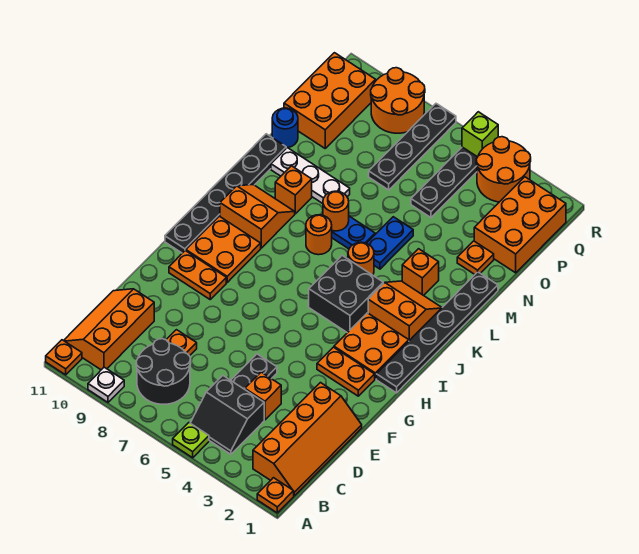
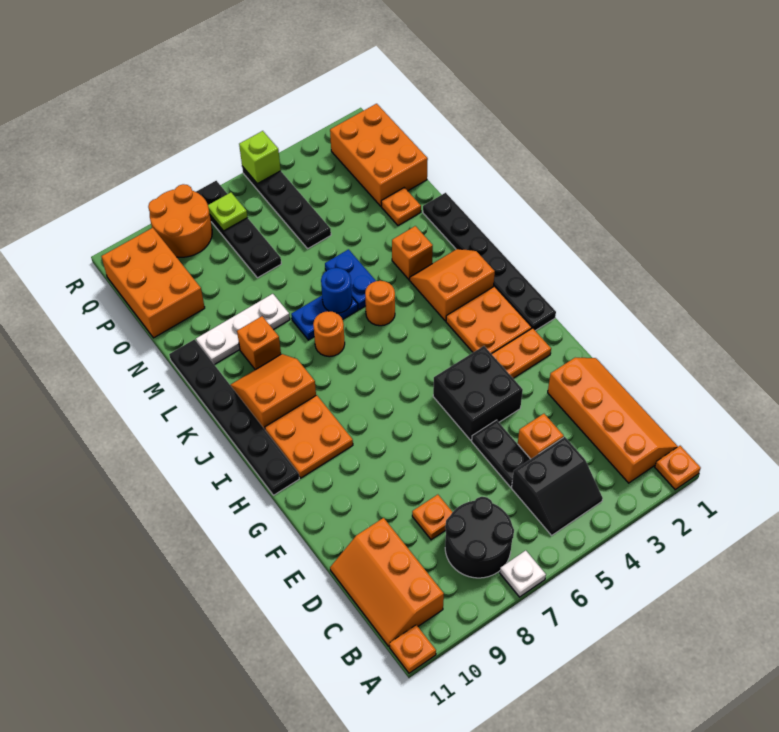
lime 1x1 plate [173,423,209,458] -> lime 1x1 plate moved to [208,192,247,231]
white 1x1 plate [88,367,124,402] -> white 1x1 plate moved to [500,550,546,597]
orange 1x2 plate [169,251,226,299] -> none
black 2x2 brick [309,256,383,333] -> black 2x2 brick moved to [433,346,523,440]
orange 1x1 round brick [323,191,349,231] -> none
blue 1x1 round brick [272,108,298,148] -> blue 1x1 round brick moved to [321,268,352,313]
orange 2x2 round brick [476,137,531,202] -> none

